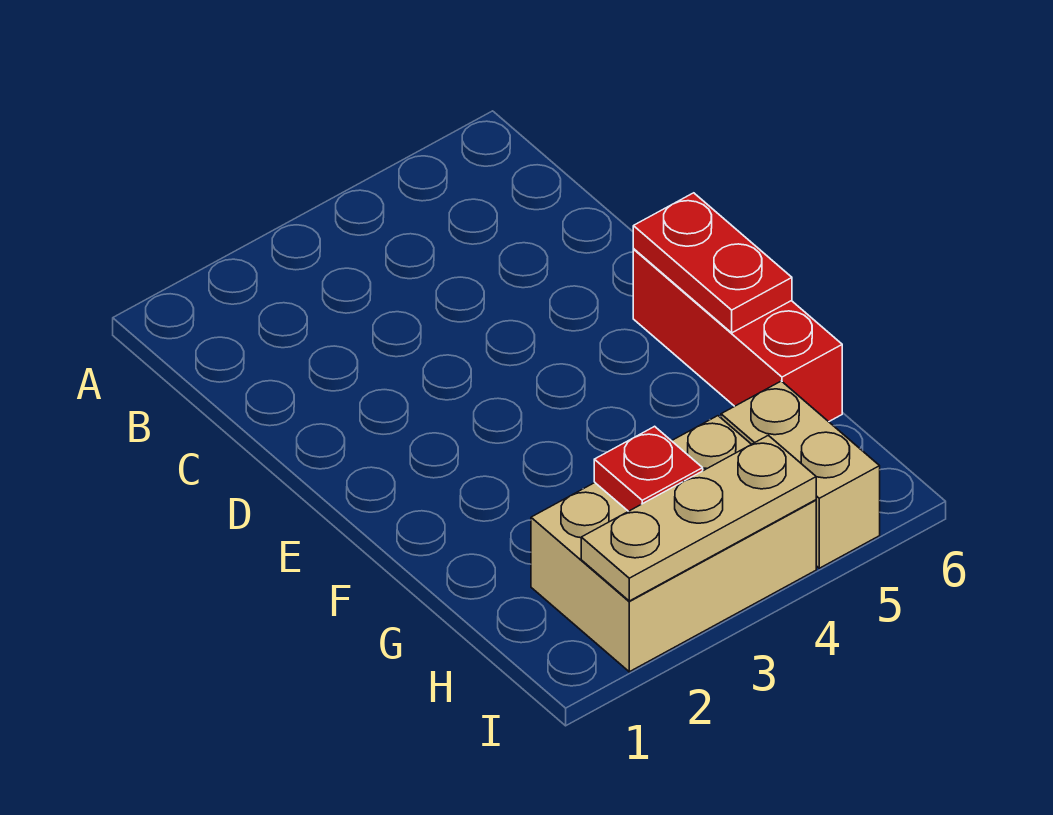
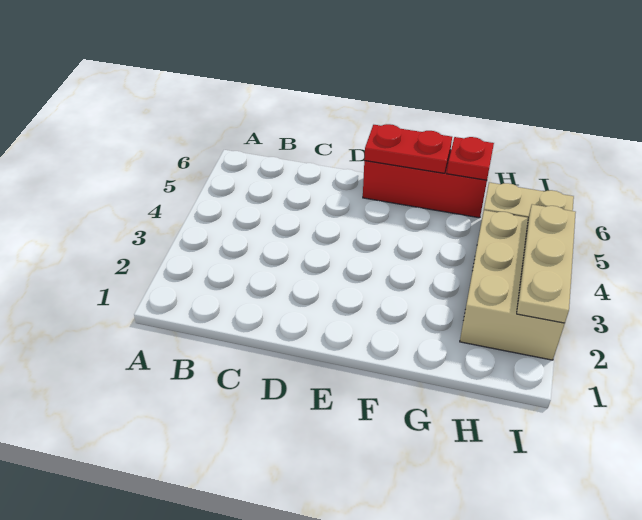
red 1x1 plate [594,426,703,511] -> red 1x1 plate moved to [447,137,494,180]

